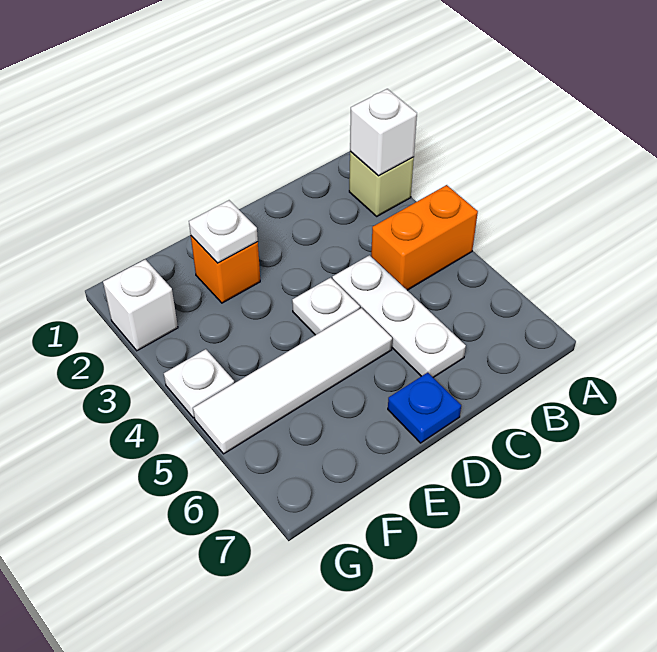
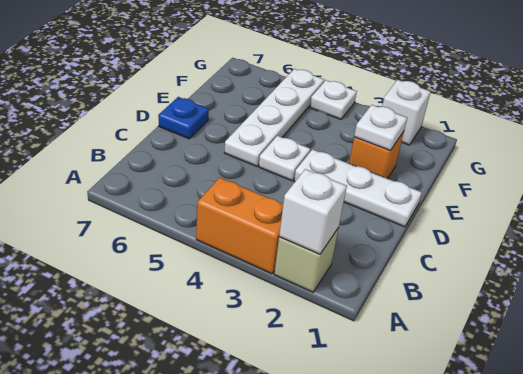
orange 1x2 brick [371,185,478,290] -> orange 1x2 brick turned to [196,177,283,274]
white 1x3 plate [332,255,466,377] -> white 1x3 plate moved to [294,149,422,227]
white 1x4 tile [193,308,392,454] -> white 1x4 plate [224,69,324,166]

